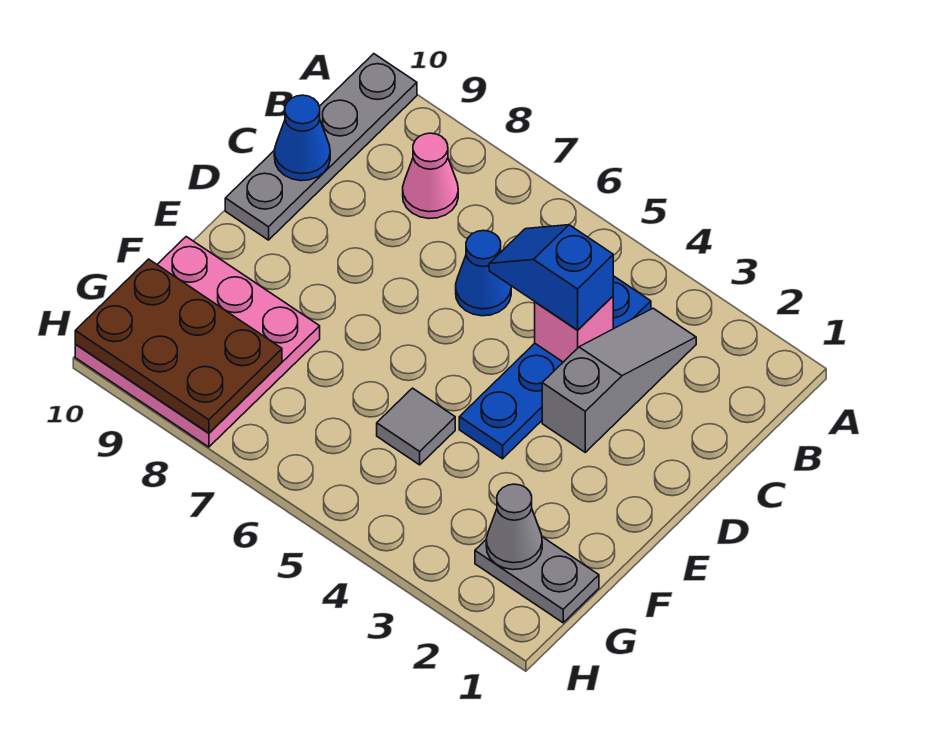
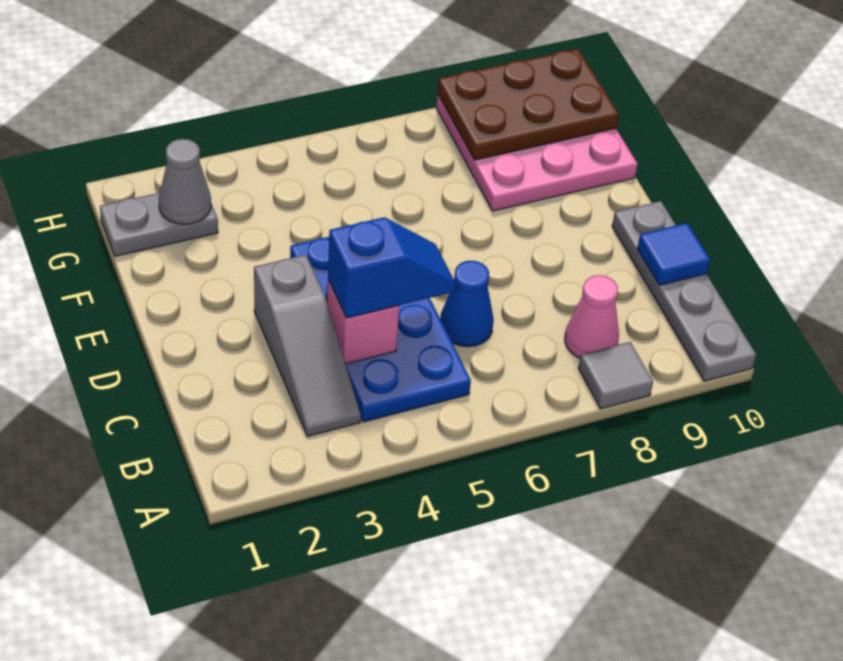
blue 1x4 plate [459,276,651,459] -> blue 2x4 plate [290,237,471,422]
blue 1x1 cone [274,95,330,181] -> blue 1x1 tile [637,223,710,285]
grey 1x1 tile [377,388,455,465] -> grey 1x1 tile moved to [579,342,653,409]

